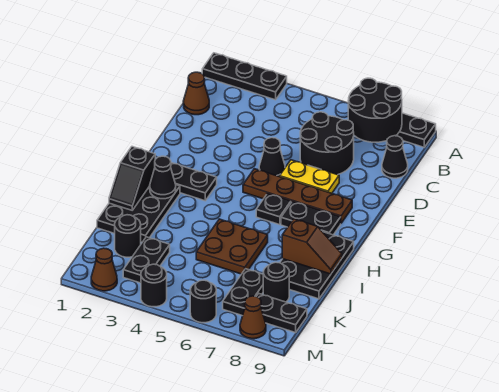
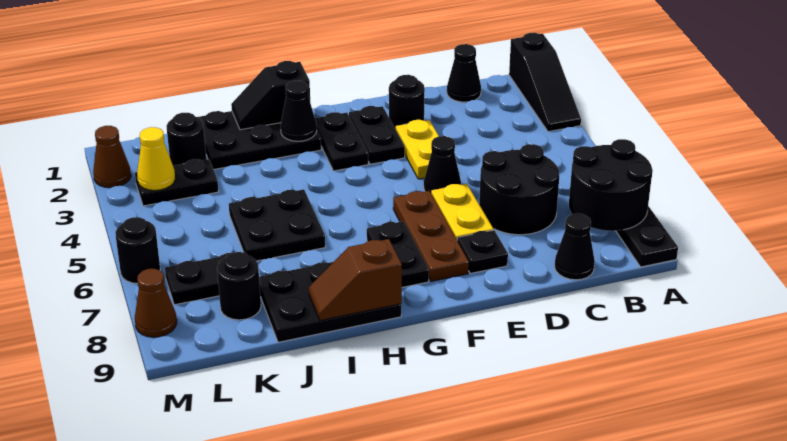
black 1x3 plate [202,53,287,100] -> black 1x3 slope [509,33,581,132]
brown 1x1 cone [183,72,209,115] -> black 1x1 cone [447,44,481,102]
none -> yellow 1x2 plate [396,120,439,179]
brown 1x4 plate [243,169,352,223] -> brown 1x3 plate [393,191,469,281]
black 1x1 plate [256,193,291,225] -> black 1x1 plate moved to [457,230,508,274]
brown 2x2 plate [196,219,268,274] -> black 2x2 plate [229,189,325,261]
brown 1x2 slope [282,219,342,274] -> brown 1x2 slope turned to [309,239,402,320]
none -> yellow 1x1 cone [137,127,175,190]
black 1x2 plate [256,293,307,333] -> black 1x2 plate moved to [349,106,405,164]
black 1x1 round brick [141,264,167,307] -> black 1x1 round brick moved to [389,75,425,129]

